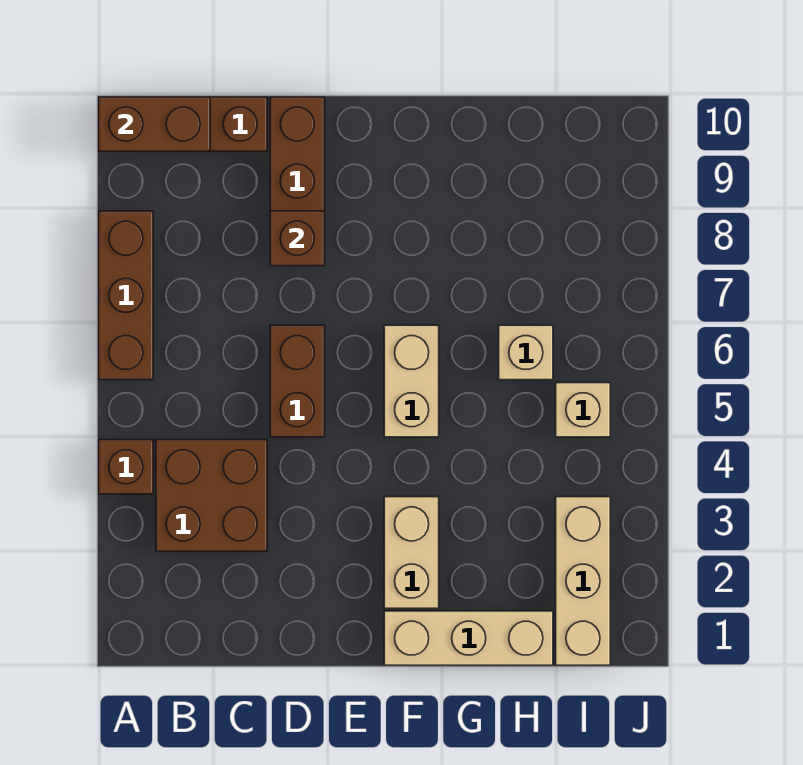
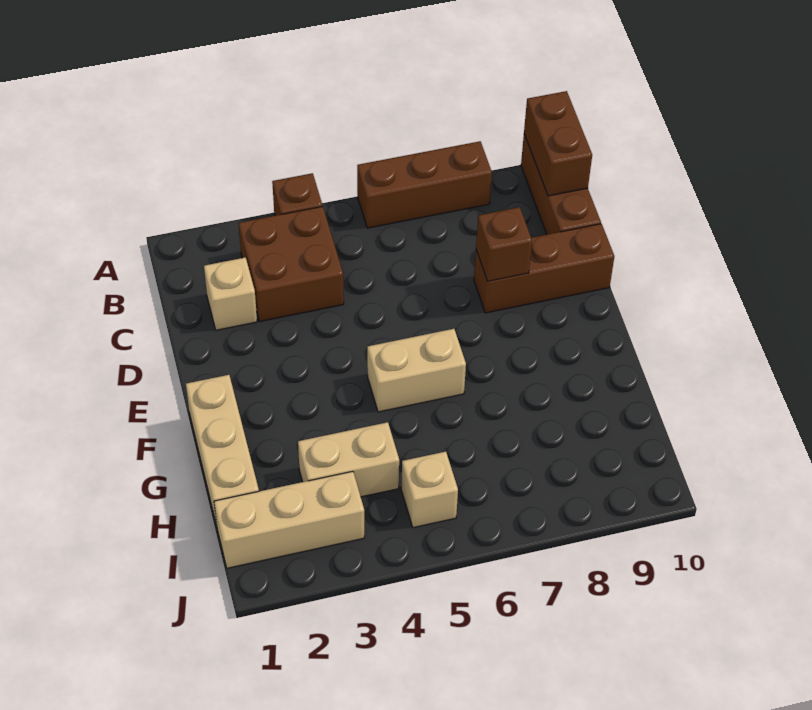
brown 1x2 brick [270,325,325,437] -> none
tan 1x2 brick [384,497,439,608] -> tan 1x2 brick moved to [298,422,399,497]
tan 1x1 brick [499,325,553,380] -> tan 1x1 brick moved to [204,258,257,330]

